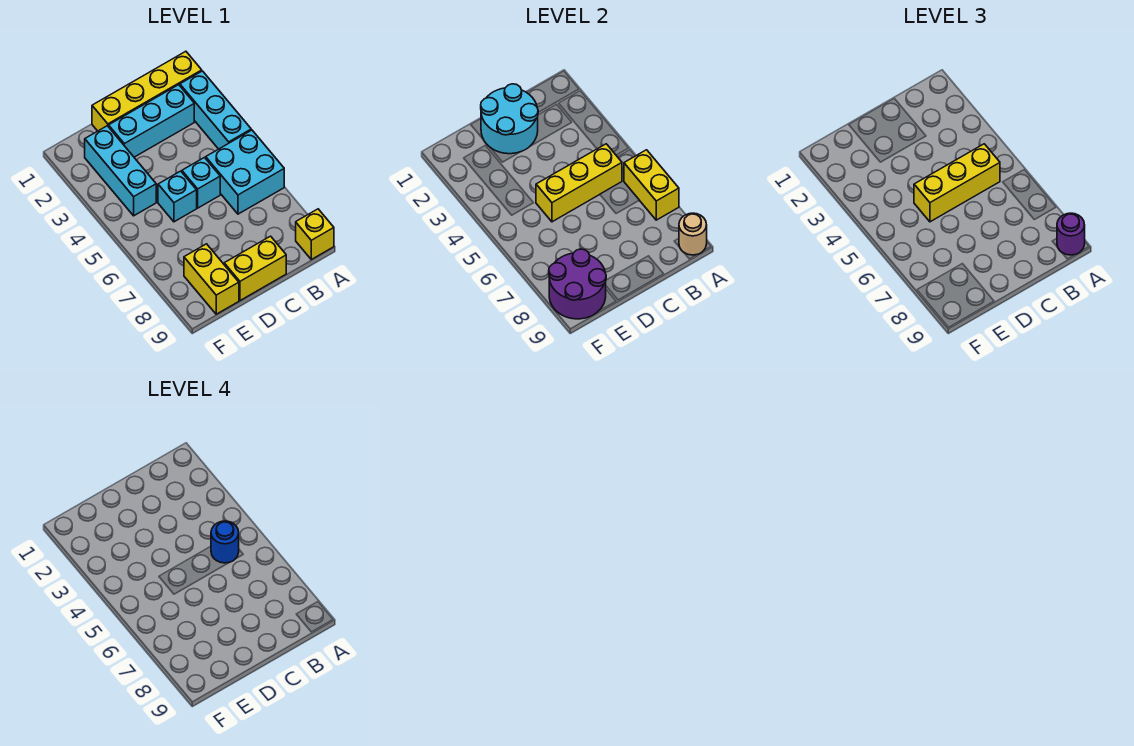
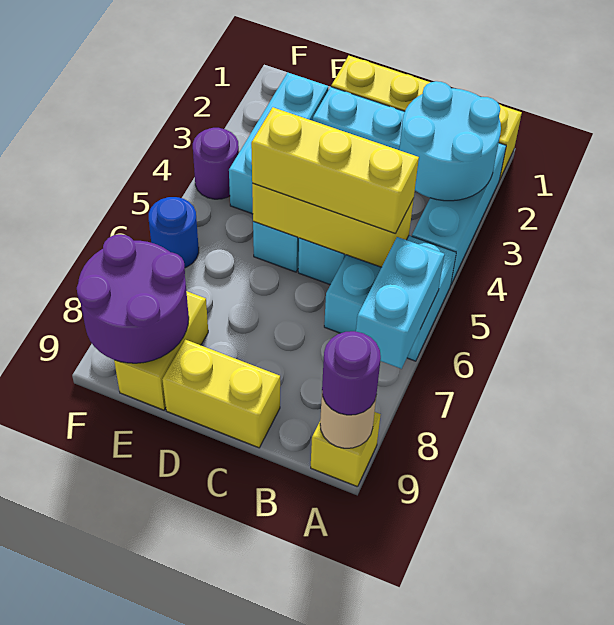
yellow 1x2 brick [624,150,679,220] -> cyan 1x2 brick [356,237,444,369]
blue 1x1 round brick [211,521,239,563] -> blue 1x1 round brick moved to [149,197,199,268]
cyan 2x2 round brick [481,84,538,154] -> cyan 2x2 round brick moved to [399,81,501,201]
none -> purple 1x1 round brick [193,128,239,199]

